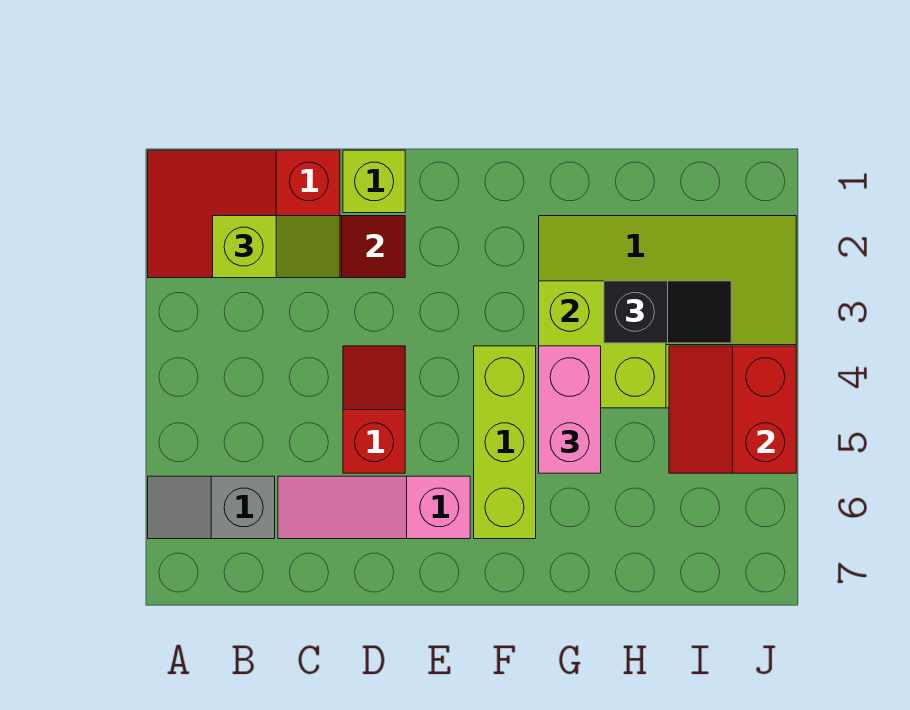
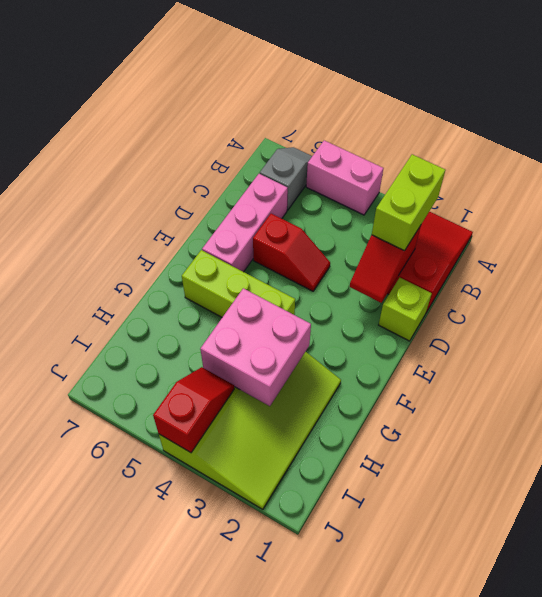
lime 1x2 slope [213,216,340,278] -> lime 1x2 brick [372,154,445,251]
pink 1x3 slope [278,476,470,539] -> pink 1x3 brick [202,174,288,272]
lime 2x2 brick [539,281,666,408] -> pink 2x2 brick [200,288,311,406]
pink 1x2 brick [539,346,601,473] -> pink 1x2 brick moved to [306,140,383,215]
black 1x2 slope [604,281,731,343] -> none
red 2x2 slope [669,346,796,473] -> red 1x2 slope [153,367,234,453]

